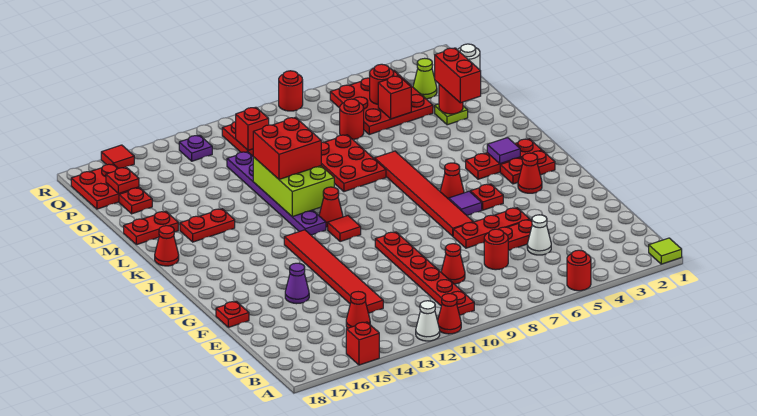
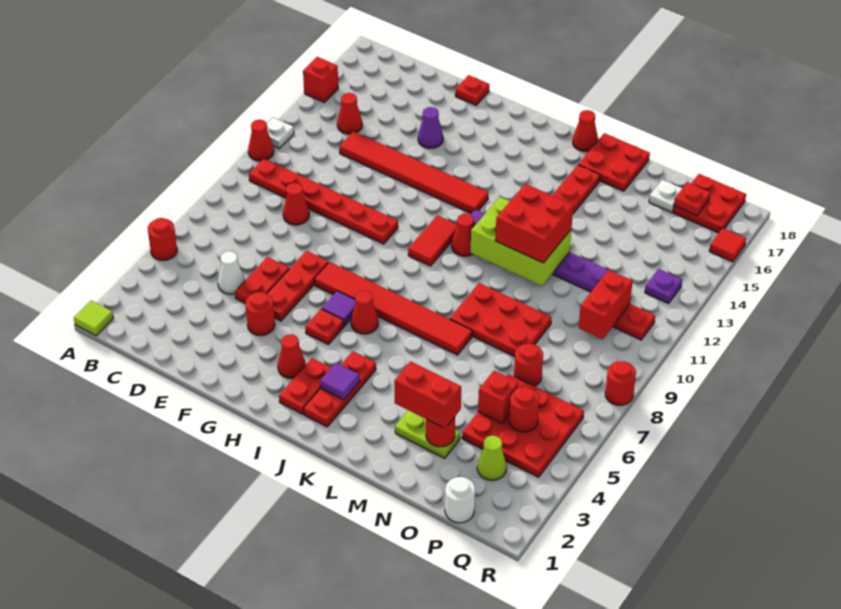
white 1x1 cone [416,301,440,341] -> white 1x1 plate [267,117,294,149]
red 1x1 round brick [484,229,508,270] -> red 1x1 round brick moved to [245,292,275,336]
red 1x1 tile [328,216,361,242] -> red 1x2 tile [408,215,457,266]
red 1x2 plate [124,211,178,245] -> red 2x2 plate [578,133,650,191]
lime 1x1 plate [435,104,468,125] -> lime 1x2 plate [395,410,460,458]
red 1x1 plate [119,188,152,214] -> white 1x1 plate [649,180,682,212]
red 1x1 brick [236,107,269,150] -> red 1x2 brick [579,270,633,339]

